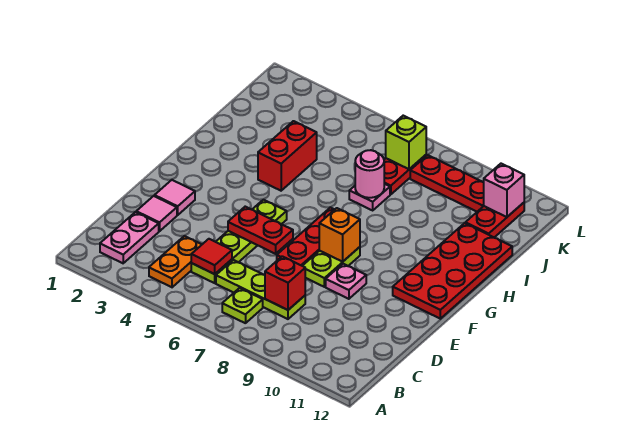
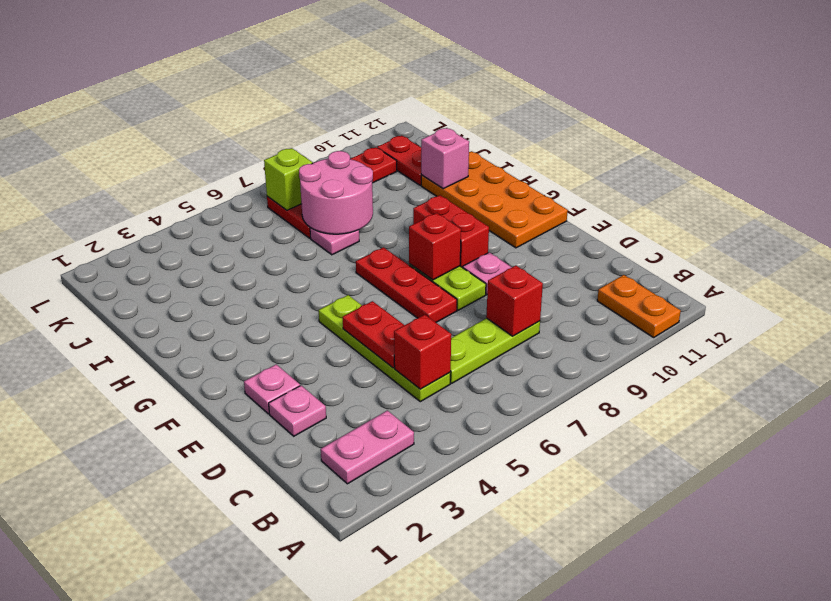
pink 1x2 plate [100,212,159,263] -> pink 1x2 plate turned to [321,411,414,484]
orange 1x2 plate [149,236,202,287] -> orange 1x2 plate moved to [597,275,681,338]
lime 1x1 plate [222,288,263,323] -> none
red 1x1 tile [191,239,232,274] -> red 1x1 brick [394,315,451,389]
pink 1x1 tile [136,196,177,231] -> pink 1x1 plate [269,386,326,436]
pink 1x1 tile [154,180,195,215] -> pink 1x1 plate [244,364,300,414]
red 1x2 plate [228,207,293,254] -> red 1x2 plate turned to [343,301,404,368]
orange 1x1 brick [319,208,360,262] -> red 1x1 brick [409,213,461,280]
red 2x4 plate [393,223,512,319] -> orange 2x4 plate [421,151,568,248]
red 1x2 brick [258,121,317,191] -> red 1x2 brick moved to [413,195,489,268]
pink 1x1 round brick [355,150,384,198] -> pink 2x2 round brick [299,151,373,234]
pink 1x1 brick [484,164,524,217] -> pink 1x1 brick moved to [421,128,469,189]

